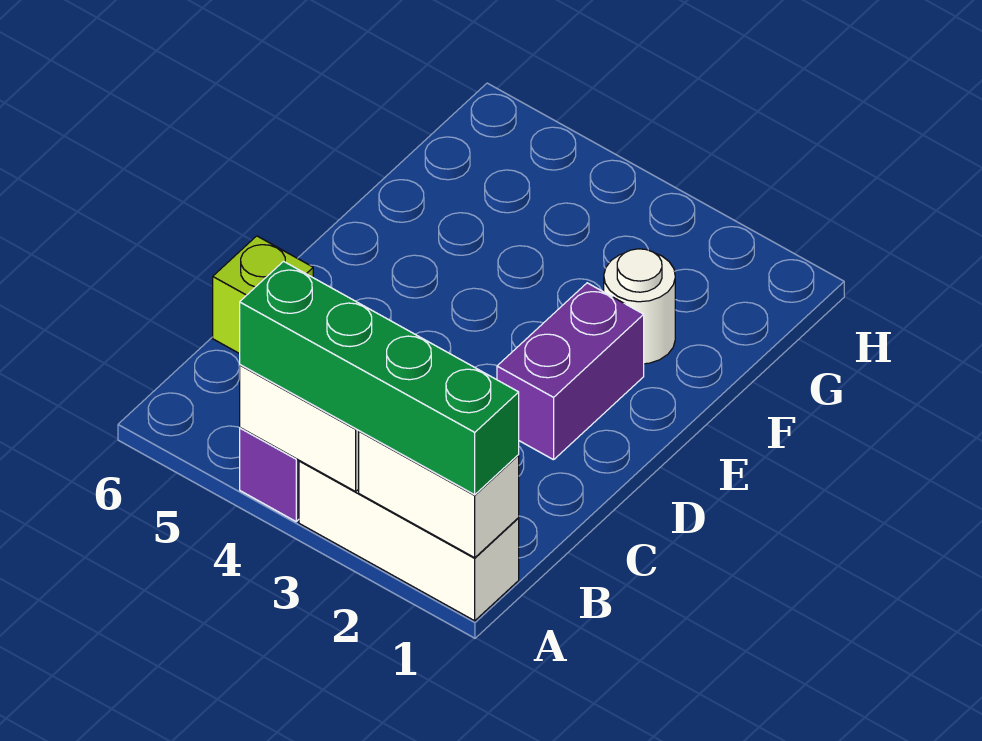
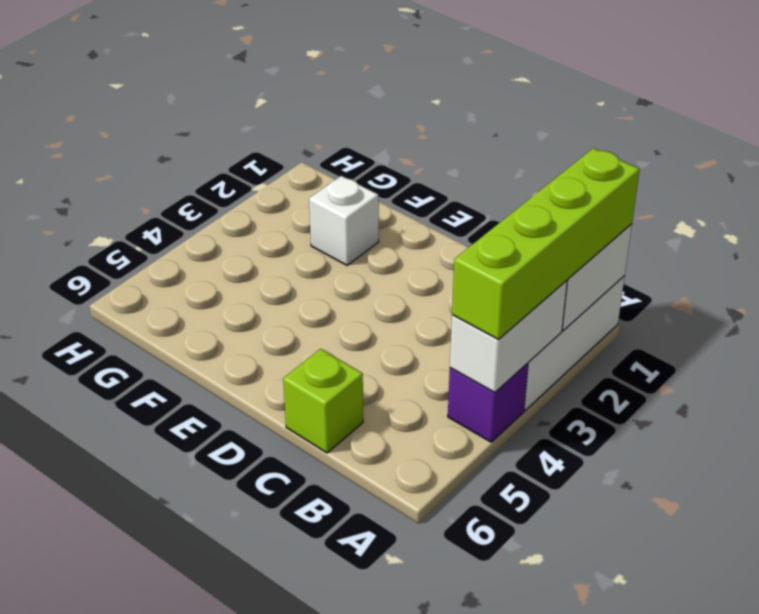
green 1x4 brick [240,261,519,495] -> lime 1x4 brick [452,148,640,340]
purple 1x2 brick [497,283,644,460] -> none
white 1x1 round brick [604,249,675,364] -> white 1x1 brick [309,176,379,265]

